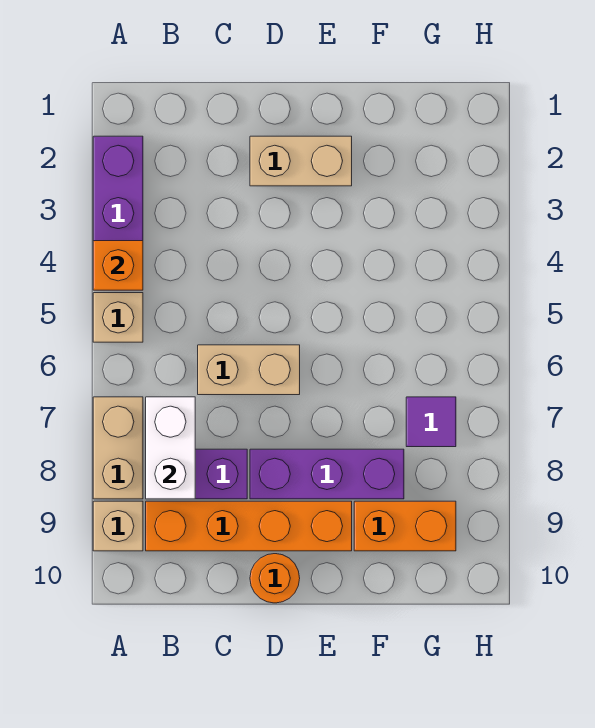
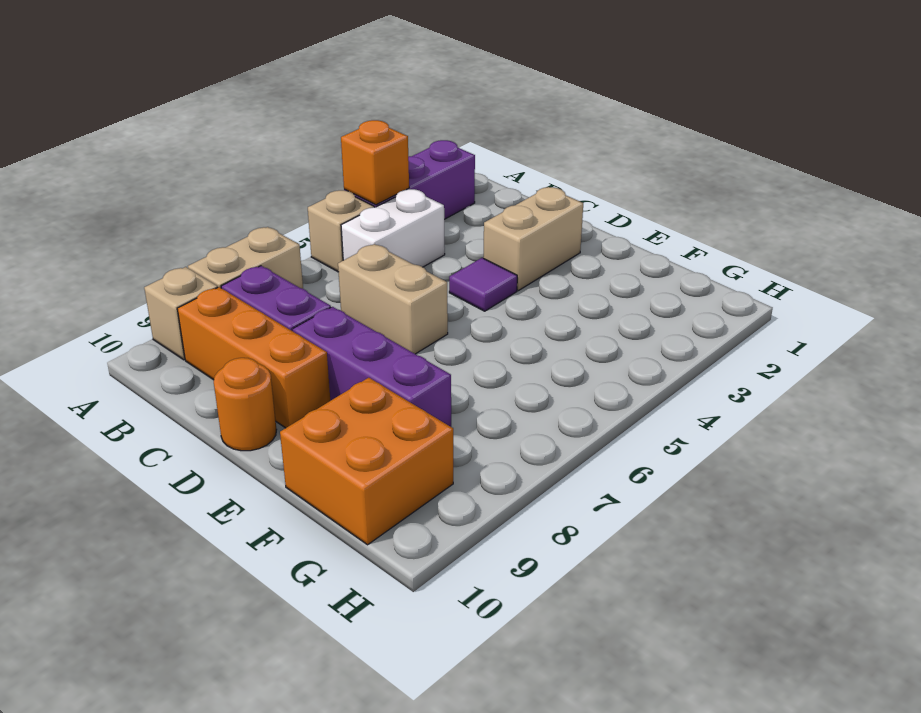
white 1x2 brick [146,397,195,499] -> white 1x2 brick moved to [341,189,445,267]
orange 1x4 brick [146,501,352,551] -> orange 1x3 brick [177,287,330,428]
tan 1x2 brick [250,136,352,186] -> tan 1x2 brick turned to [484,187,583,291]
orange 1x2 brick [354,501,456,551] -> orange 2x2 brick [280,378,453,545]
purple 1x1 tile [406,397,456,447] -> purple 1x1 tile moved to [449,258,517,311]

